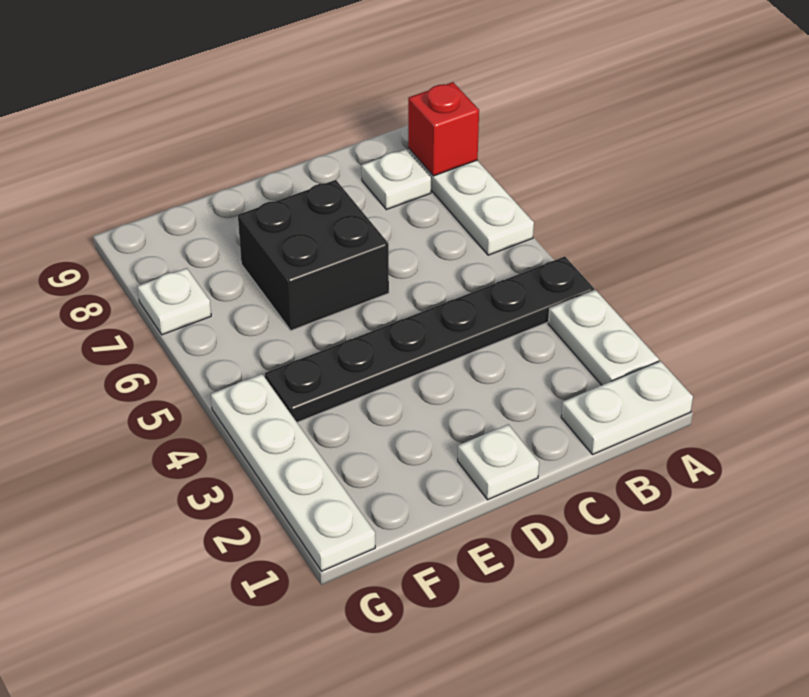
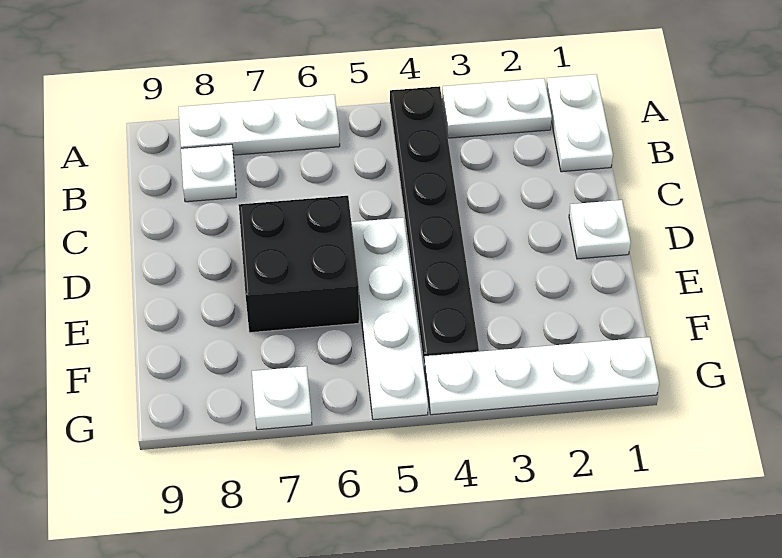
red 1x1 brick [408,82,479,176] -> none
none -> white 1x4 plate [352,218,428,420]

